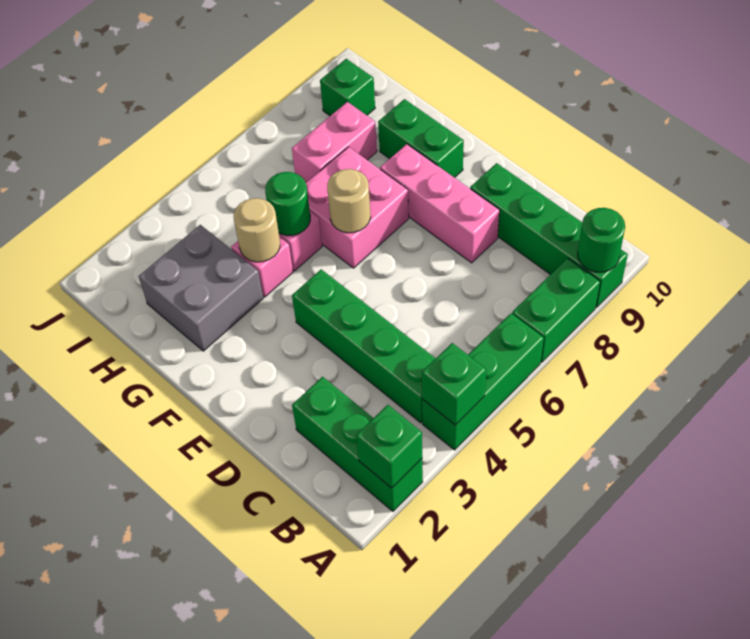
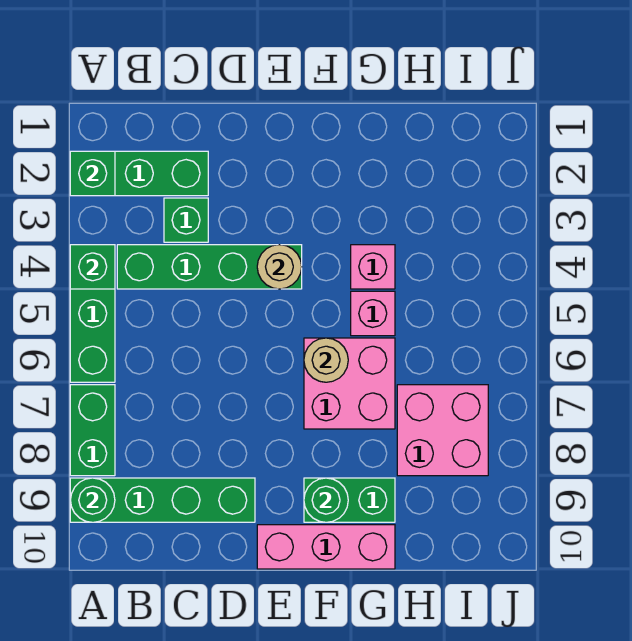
pink 1x3 brick [380,144,500,263] -> pink 1x3 brick moved to [257,525,395,569]
grey 2x2 brick [139,225,263,351] -> none
tan 1x1 round brick [234,198,280,262] -> tan 1x1 round brick moved to [257,245,302,289]
green 1x1 round brick [265,172,310,235] -> green 1x1 round brick moved to [304,478,348,522]
pink 1x2 brick [292,102,377,183] -> pink 2x2 brick [397,385,488,476]
green 1x1 brick [320,59,375,116] -> green 1x1 brick moved to [164,198,208,242]

